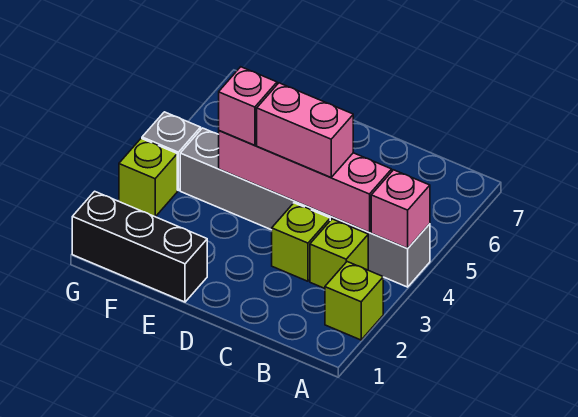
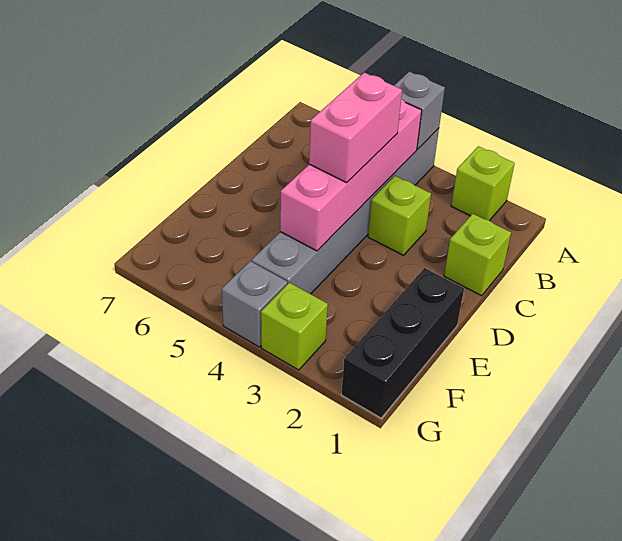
pink 1x1 brick [371,170,430,248] -> grey 1x1 brick [394,72,445,149]
lime 1x1 brick [310,219,368,288] -> lime 1x1 brick moved to [444,214,511,296]
pink 1x1 brick [219,67,277,145] -> none

